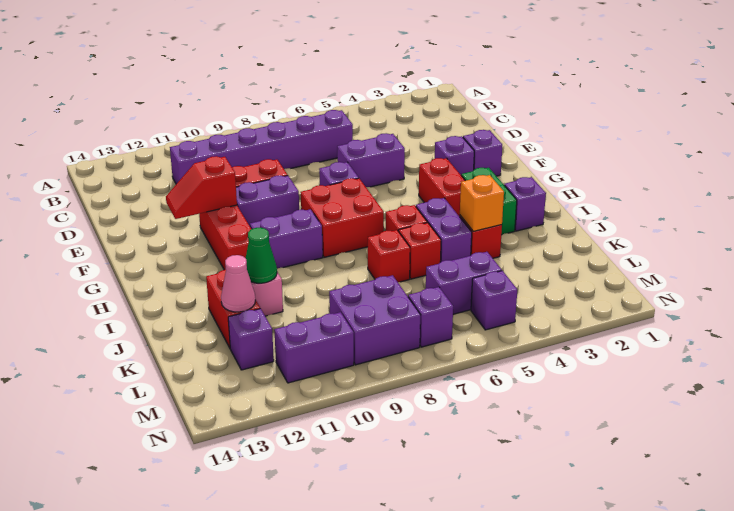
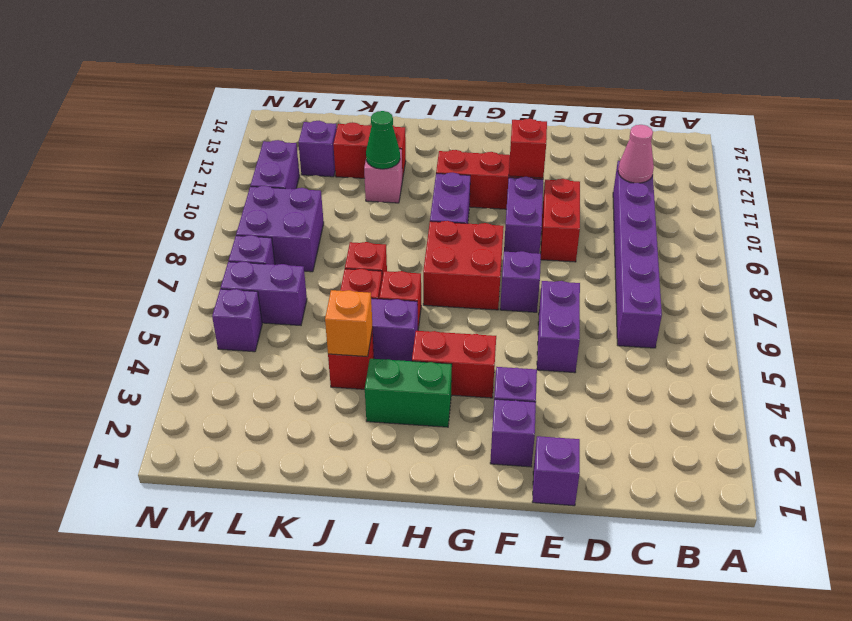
purple 1x1 brick [504,177,546,231] -> purple 1x1 brick moved to [533,436,580,506]
pink 1x1 cone [221,255,255,312] -> pink 1x1 cone moved to [618,125,654,183]
purple 1x2 brick [426,252,502,314] -> purple 1x2 brick turned to [221,261,307,325]

